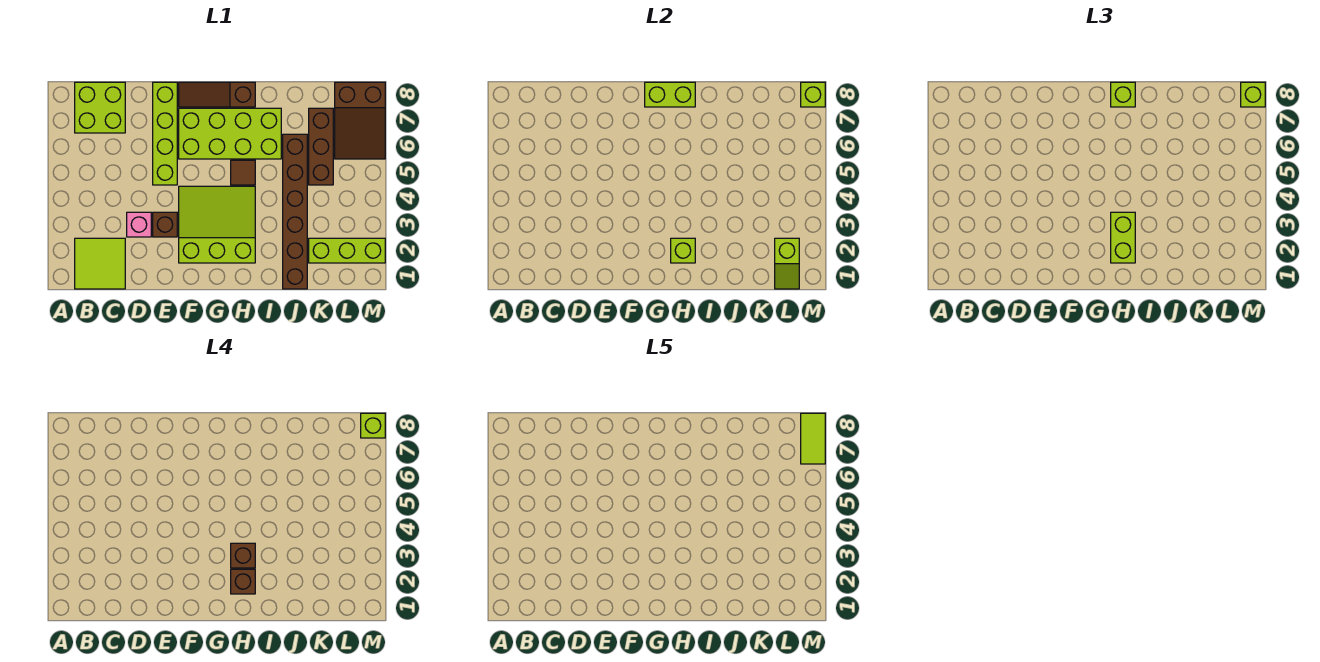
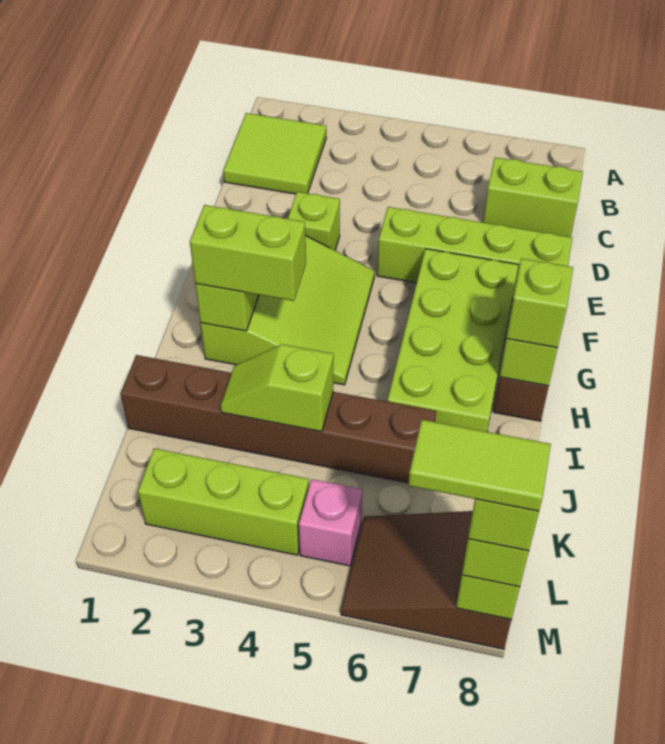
lime 2x2 brick [75,82,125,133] -> lime 1x2 brick [483,157,583,237]
pink 1x1 brick [127,212,151,237] -> pink 1x1 brick moved to [299,479,362,566]
brown 1x1 brick [153,212,177,237] -> lime 1x1 brick [288,192,340,250]
brown 1x1 brick [231,569,255,594] -> none
brown 1x1 brick [231,543,255,568] -> none
brown 1x1 tile [231,160,255,185] -> none
lime 1x3 brick [309,238,385,263] -> lime 1x3 brick turned to [138,448,309,555]
brown 1x3 brick [309,108,333,185] -> none
lime 1x2 slope [775,238,799,289] -> lime 1x2 slope moved to [221,344,333,432]

